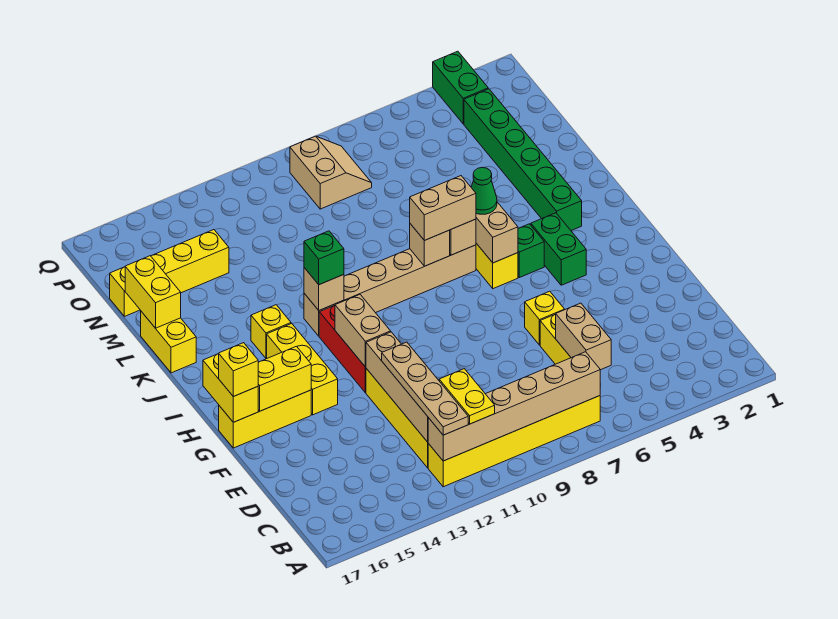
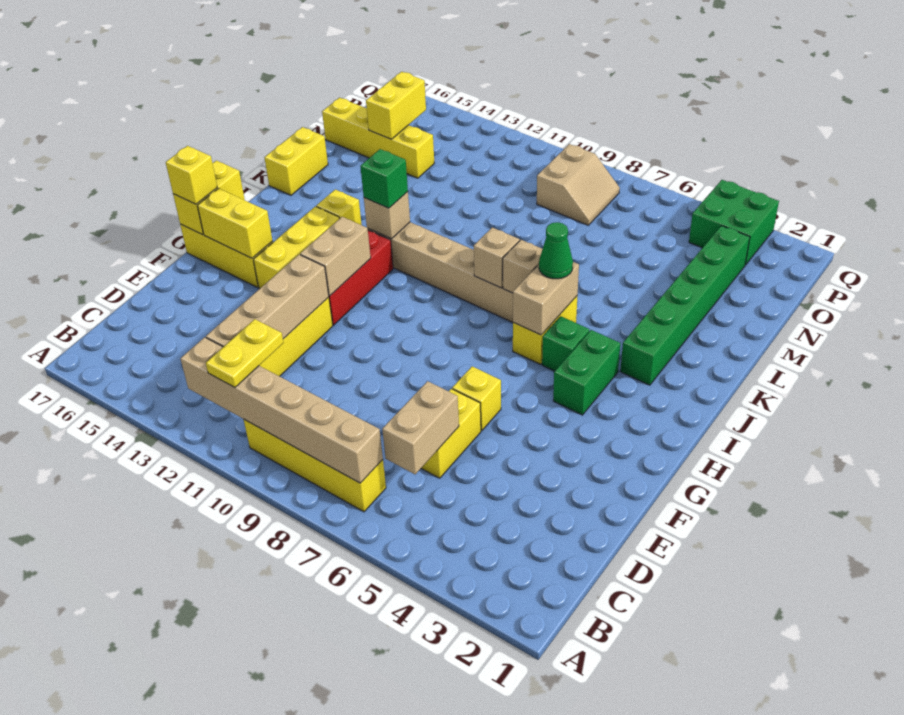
yellow 1x6 brick [428,396,600,487] -> yellow 1x4 brick [244,420,386,512]
tan 1x4 plate [382,342,468,435] -> none
tan 1x2 brick [410,176,476,240] -> none
yellow 1x2 brick [125,256,181,328] -> yellow 1x2 brick moved to [366,72,426,139]
green 1x2 brick [433,51,488,124] -> green 2x2 brick [689,180,779,265]

